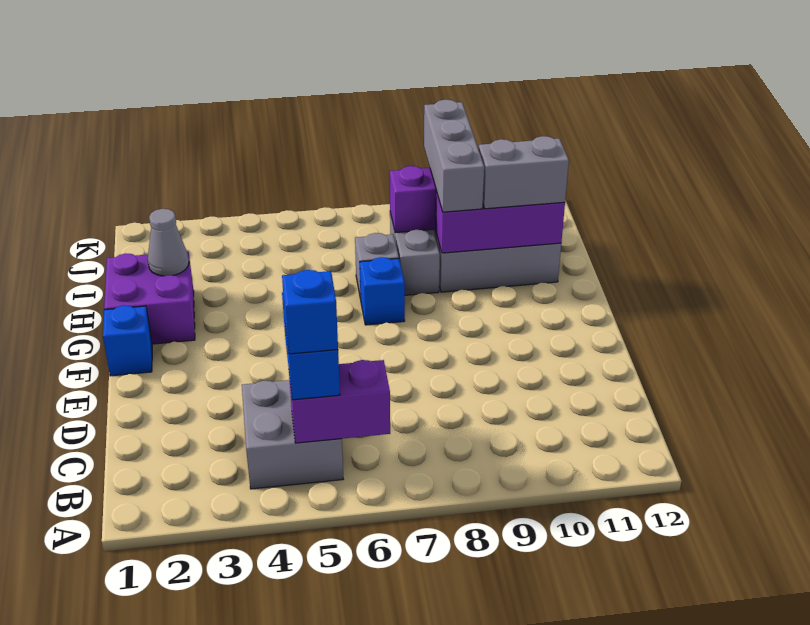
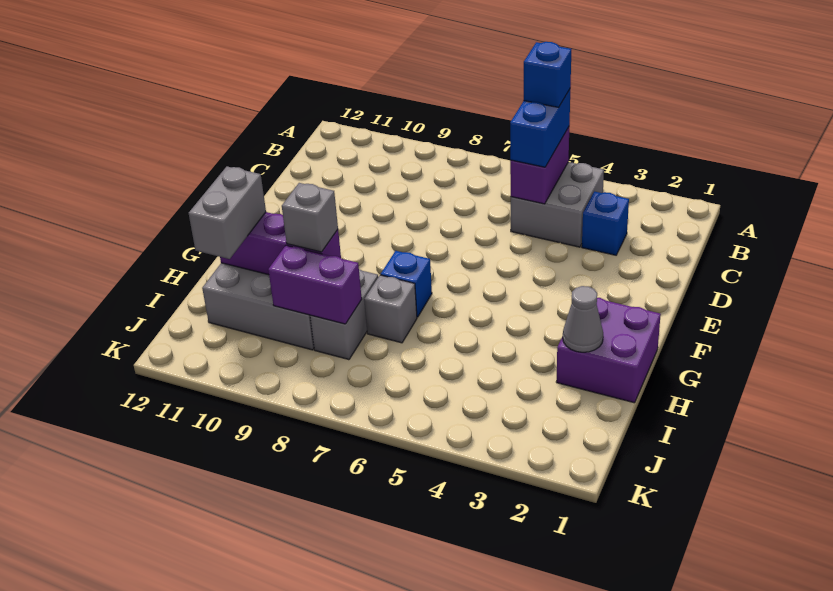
purple 1x2 brick [289,360,390,443] -> purple 1x2 brick turned to [510,127,569,204]
blue 1x1 brick [103,305,152,376] -> blue 1x1 brick moved to [582,192,629,255]
grey 1x3 brick [424,100,484,212] -> grey 1x1 brick [282,183,338,252]
grey 1x2 brick [479,136,569,209] -> grey 1x2 brick turned to [189,166,266,259]

